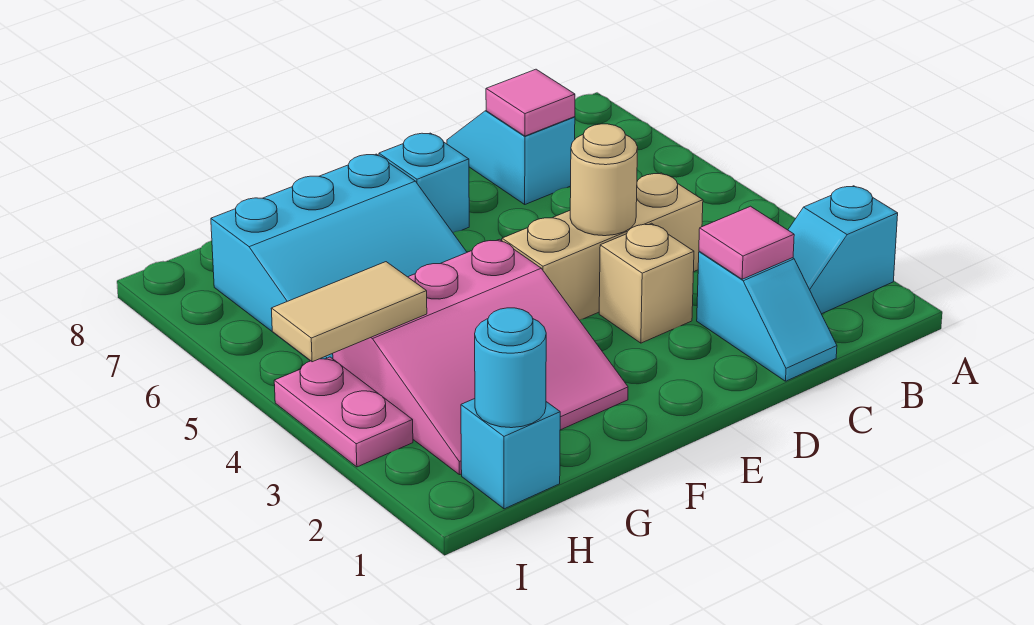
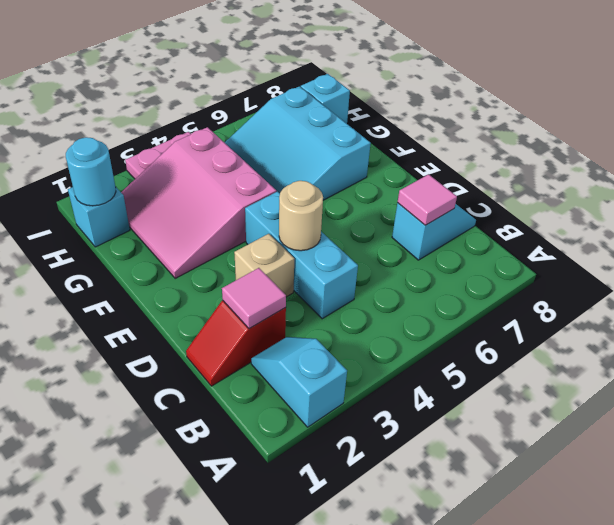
cyan 1x2 slope [697,251,837,381] -> red 1x2 slope [186,301,286,386]
tan 1x3 brick [502,173,703,320] -> cyan 1x3 brick [245,192,358,319]
cyan 1x1 brick [379,133,469,232] -> cyan 1x1 brick moved to [301,74,350,123]
tan 1x2 tile [271,262,427,362] -> none

